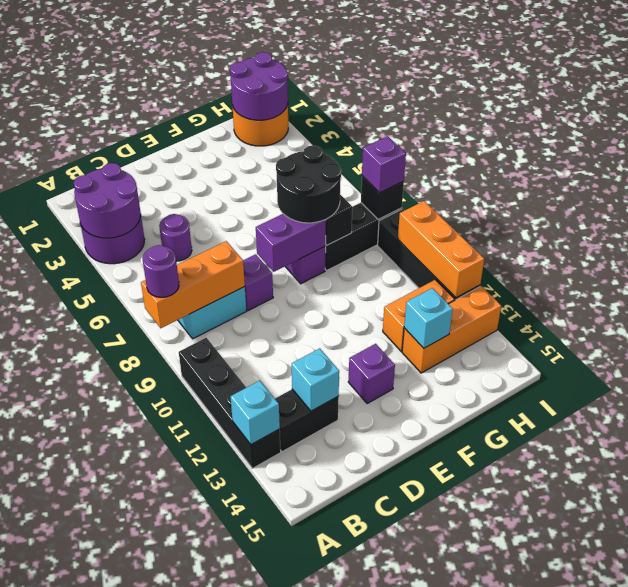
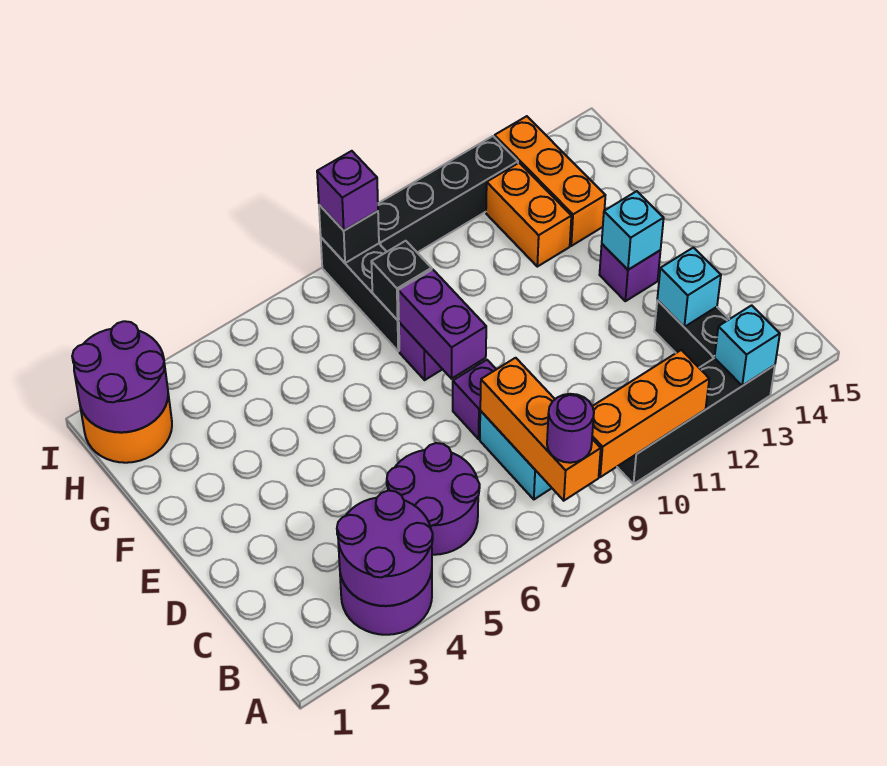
purple 1x1 round brick [159,214,192,261] -> purple 2x2 round brick [387,443,480,555]
black 2x2 round brick [276,145,341,223] -> none
cyan 1x1 brick [404,288,453,348] -> cyan 1x1 brick moved to [602,191,664,270]
orange 1x3 brick [398,201,484,298] -> orange 1x3 brick moved to [592,350,709,477]

